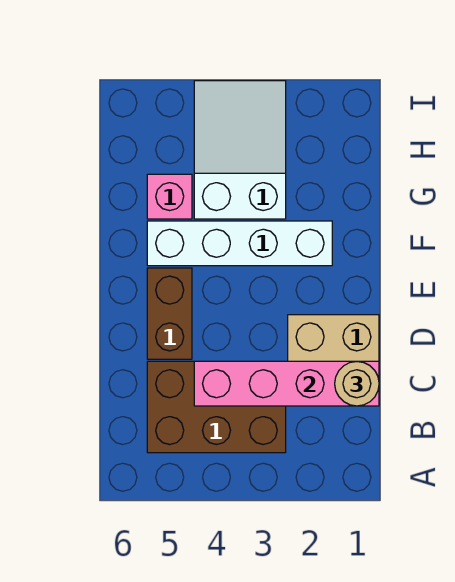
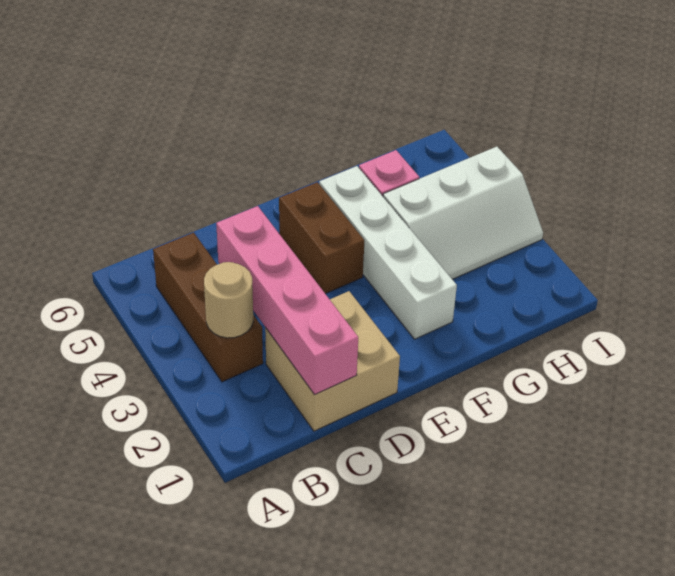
brown 2x3 brick [147,361,286,453] -> brown 1x3 brick [153,233,263,382]
tan 1x1 round brick [335,361,379,406] -> tan 1x1 round brick moved to [204,262,253,338]
brown 1x2 brick [147,268,192,359] -> brown 1x2 brick turned to [279,182,364,294]
white 2x3 slope [194,81,286,219] -> white 2x3 slope turned to [383,147,543,279]

